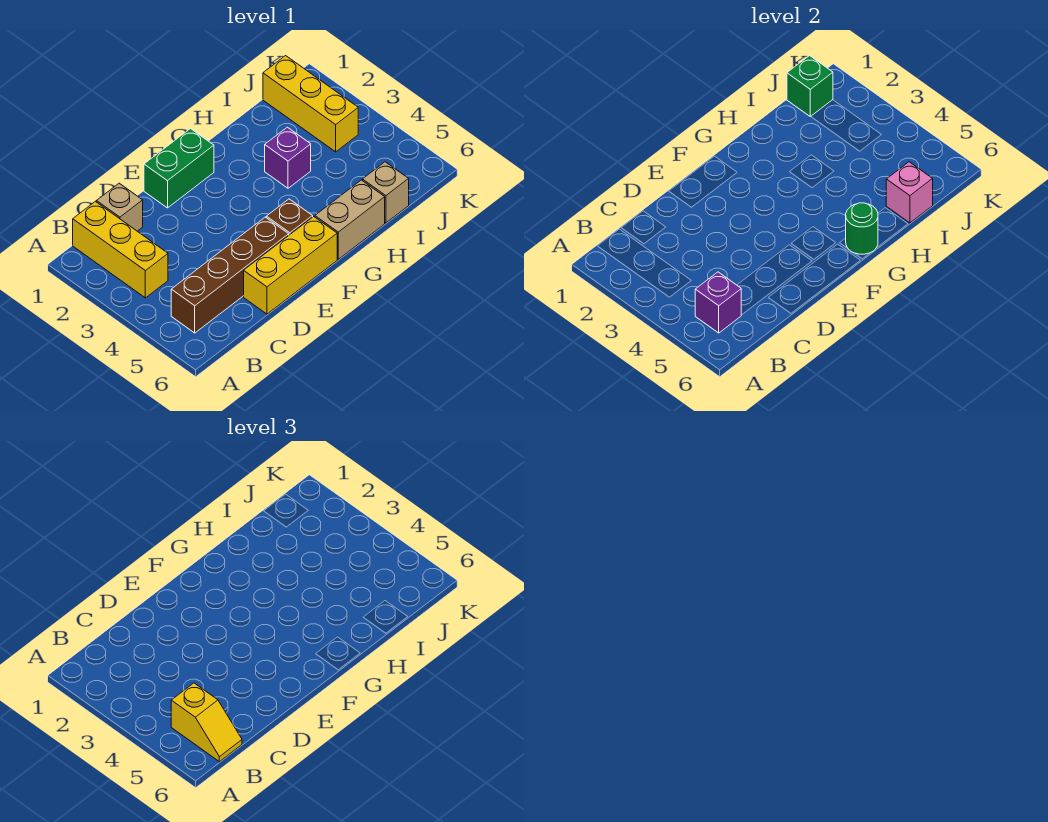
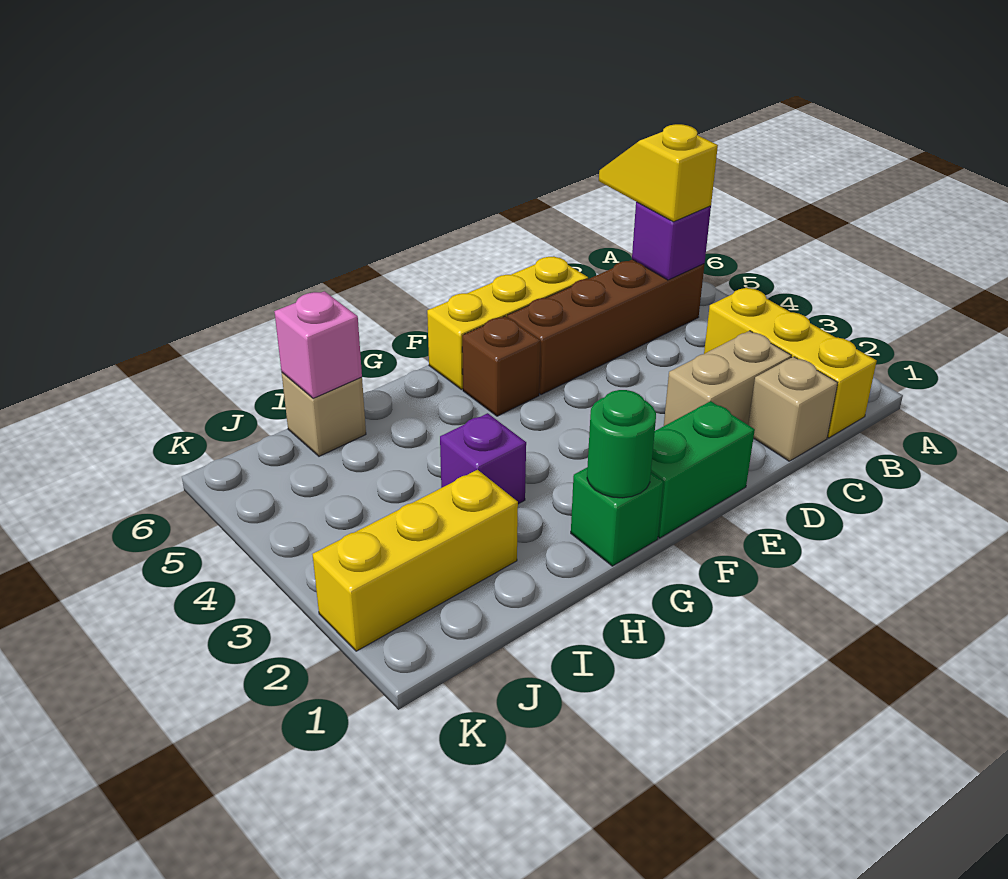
tan 1x2 brick [315,180,385,259] -> tan 1x2 brick moved to [664,331,791,426]
green 1x1 round brick [846,203,878,254] -> green 1x1 round brick moved to [587,390,656,498]
yellow 1x3 brick [263,56,358,152] -> yellow 1x3 brick turned to [312,470,518,651]
green 1x1 brick [787,56,833,117] -> green 1x1 brick moved to [571,468,663,566]

